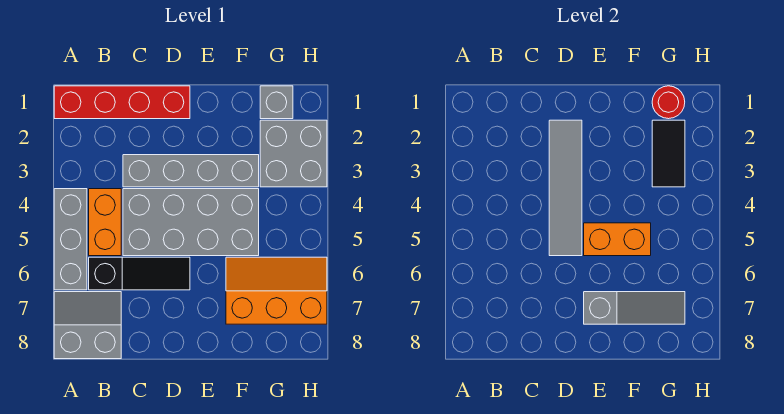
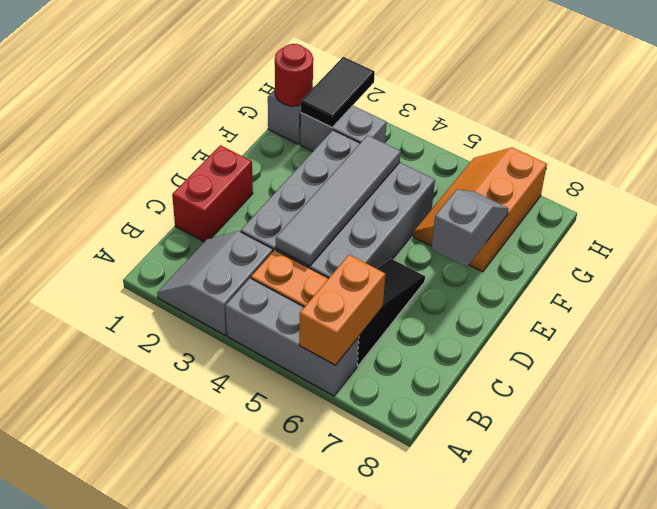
red 1x4 brick [54,86,190,119] -> red 1x2 brick [172,145,253,242]
grey 2x2 slope [54,292,121,359] -> grey 2x2 slope moved to [157,231,273,335]
grey 1x4 tile [549,120,582,256] -> grey 1x4 tile turned to [276,135,401,266]
orange 1x2 brick [584,223,651,256] -> orange 1x2 brick moved to [299,255,385,365]
grey 1x3 slope [584,292,685,324] -> grey 1x2 slope [431,189,509,267]
grey 2x2 brick [260,120,327,187] -> grey 1x2 brick [300,106,387,151]
black 1x2 tile [652,120,685,187] -> black 1x2 tile turned to [301,57,375,127]

